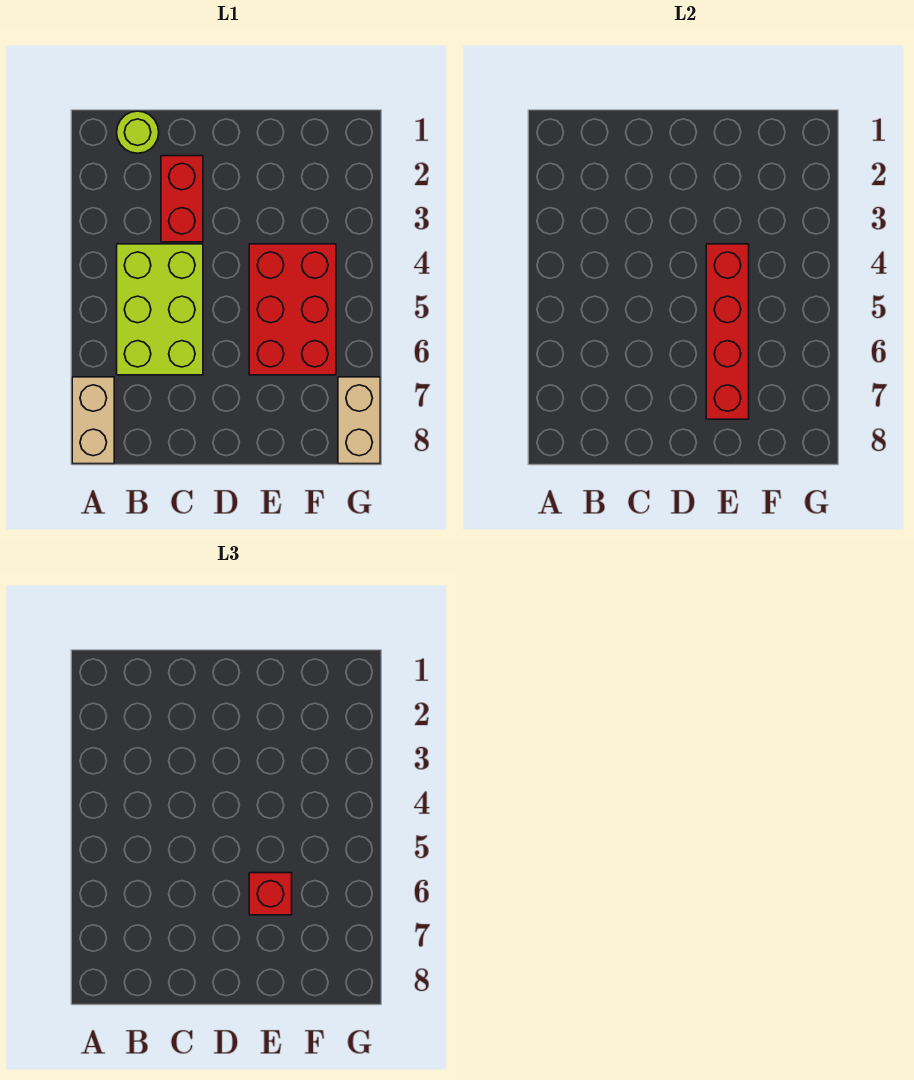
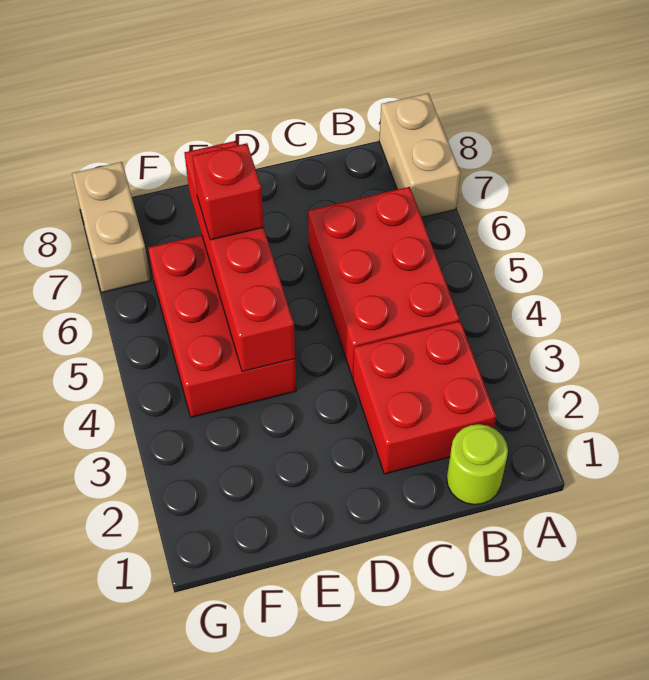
lime 2x3 brick [117,244,203,375] -> red 2x3 brick [308,187,460,377]
red 1x2 brick [161,156,203,242] -> red 2x2 brick [353,321,496,474]

